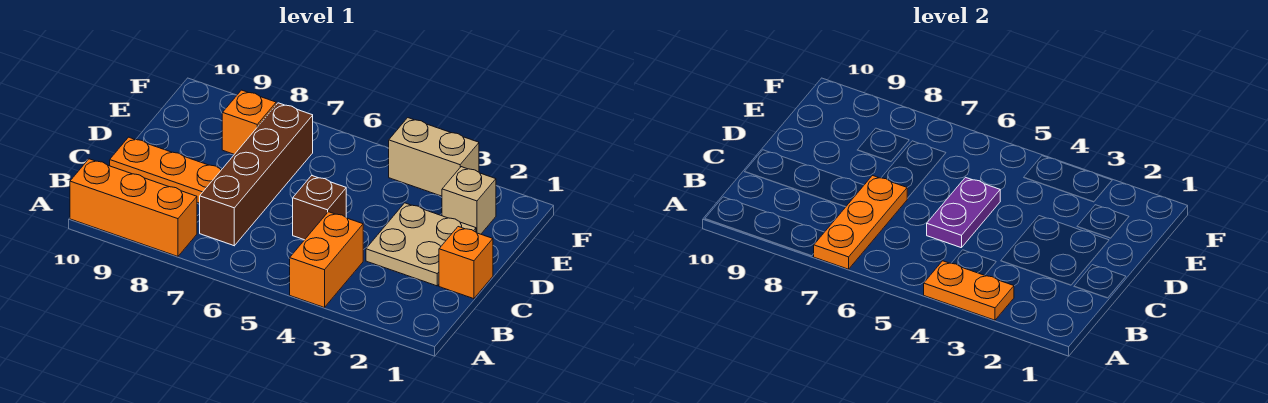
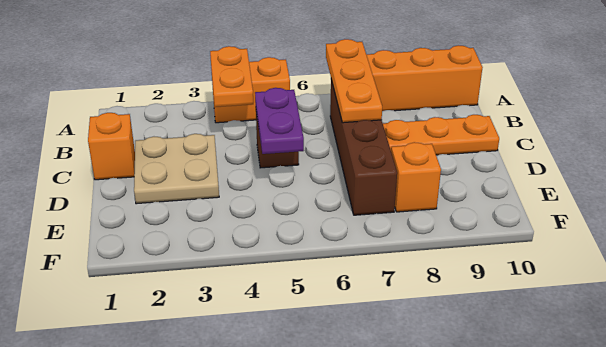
orange 1x2 plate [924,261,1014,320] -> orange 1x2 plate turned to [210,46,253,107]
orange 1x2 brick [290,212,363,308] -> orange 1x2 brick turned to [212,57,290,123]
tan 1x1 brick [442,167,496,234] -> none
tan 1x2 brick [389,118,479,196] -> none

